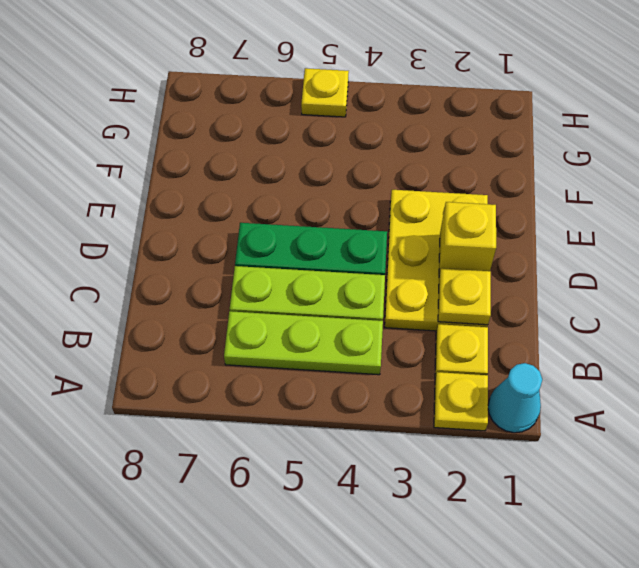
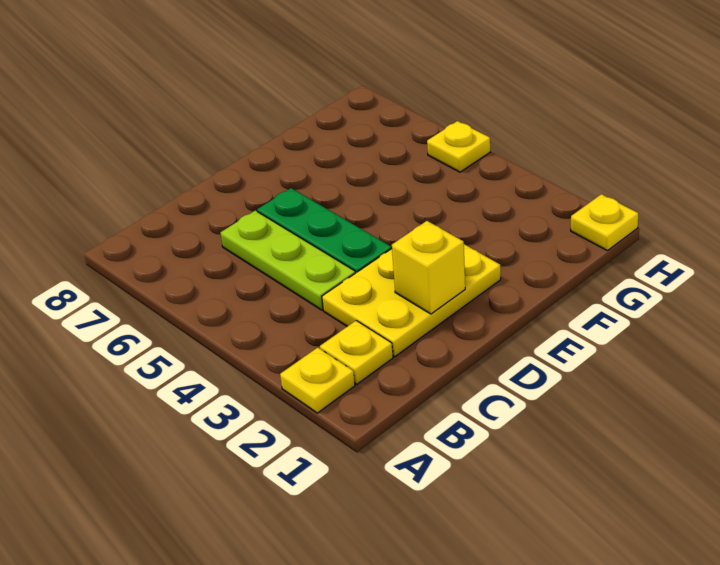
cyan 1x1 cone [488,363,542,433] -> none
lime 1x3 plate [224,311,383,375] -> none
yellow 1x1 plate [438,268,491,325] -> yellow 1x1 plate moved to [571,194,638,251]

